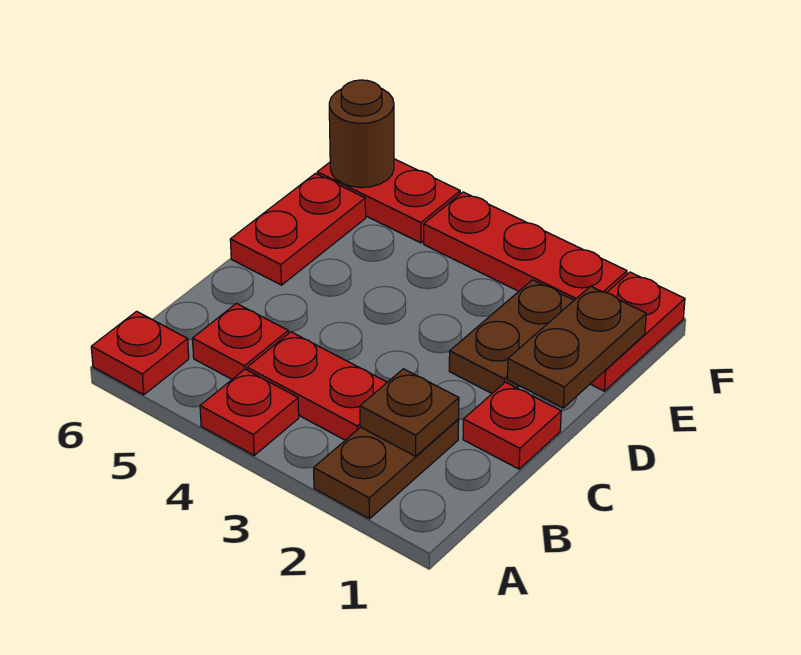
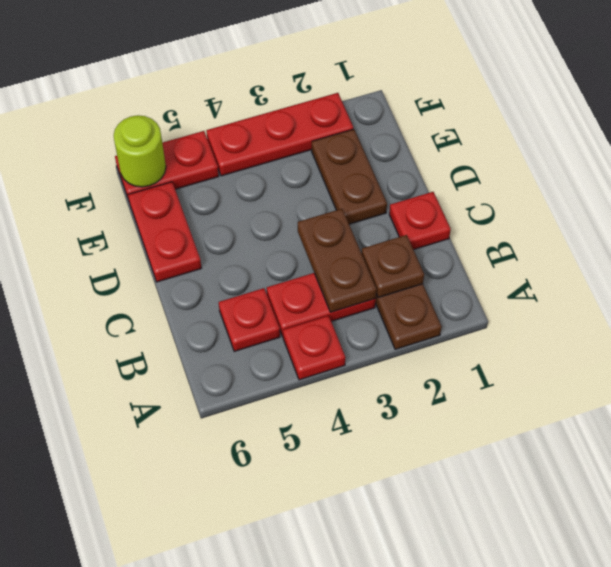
red 1x1 plate [91,311,189,395] -> none
brown 1x2 plate [507,286,646,408] -> brown 1x2 plate moved to [298,209,377,312]
red 1x2 plate [591,272,685,391] -> none
brown 1x1 round brick [329,80,394,188] -> lime 1x1 round brick [114,115,166,187]

